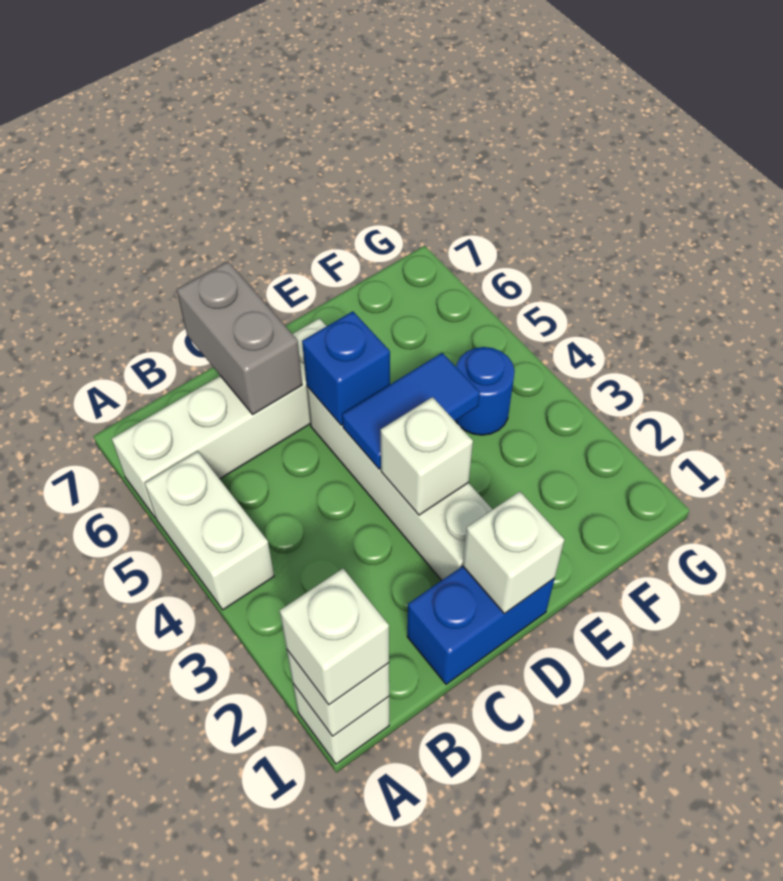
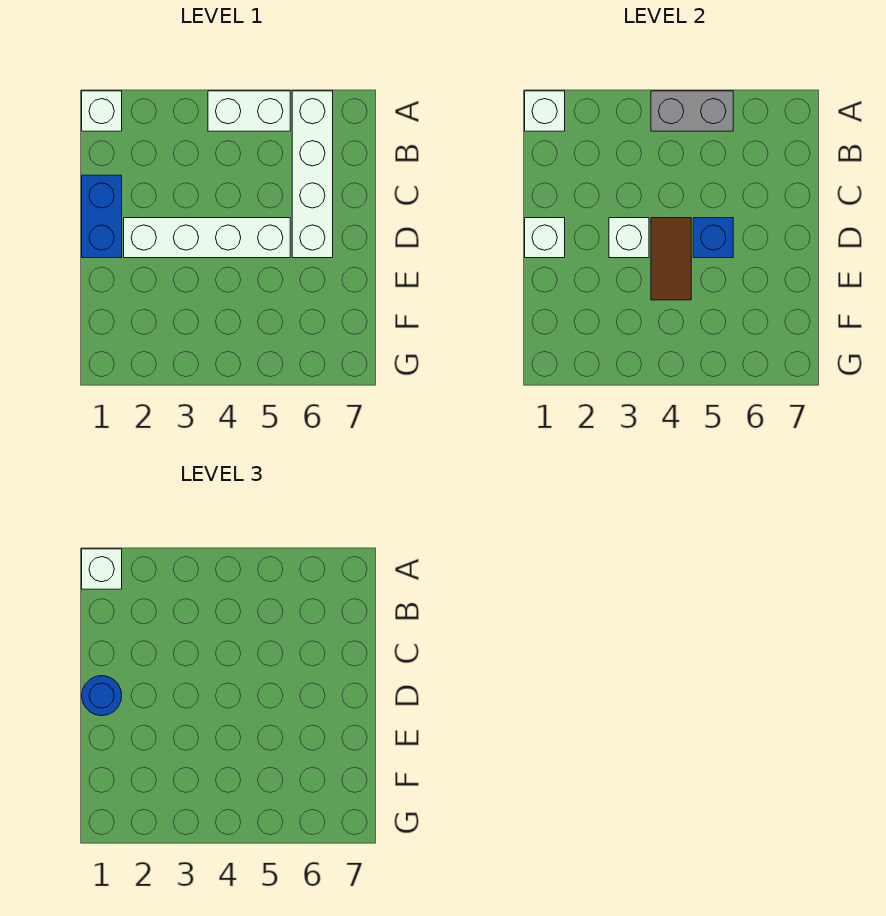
grey 1x2 brick [177,261,302,414] -> grey 1x2 brick moved to [651,91,733,131]
blue 1x2 tile [342,353,480,469] -> brown 1x2 tile [651,218,691,300]
blue 1x1 round brick [456,347,515,435] -> blue 1x1 round brick moved to [82,676,122,716]

